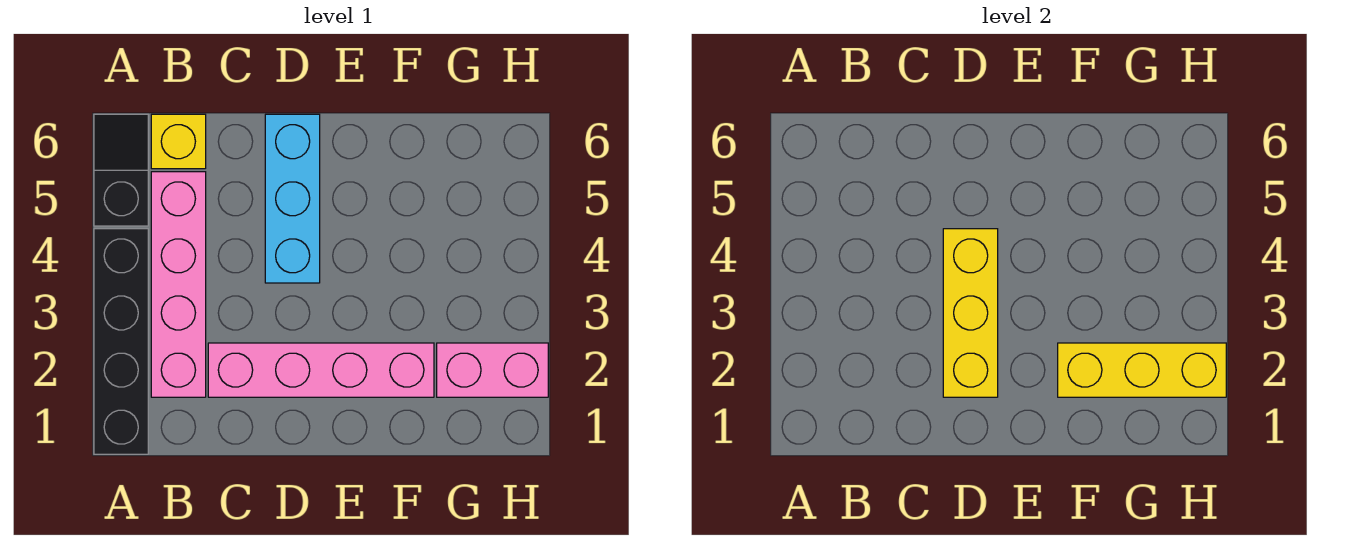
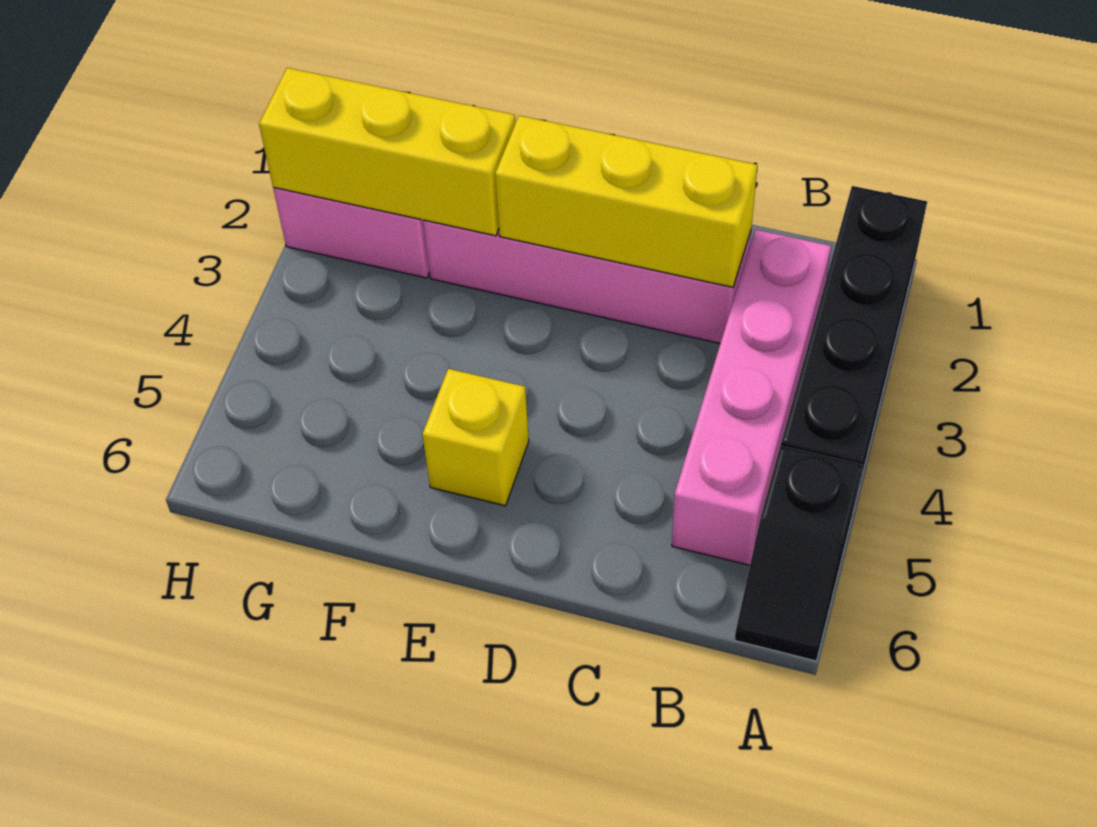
yellow 1x1 brick [151,114,206,169] -> yellow 1x1 brick moved to [422,369,529,506]
yellow 1x3 brick [943,229,998,397] -> yellow 1x3 brick turned to [495,116,757,287]
cyan 1x3 brick [265,114,320,283] -> none

